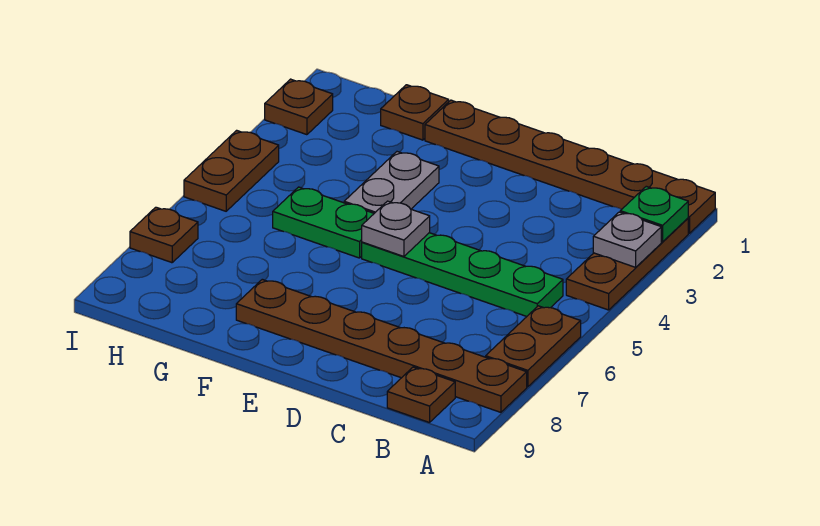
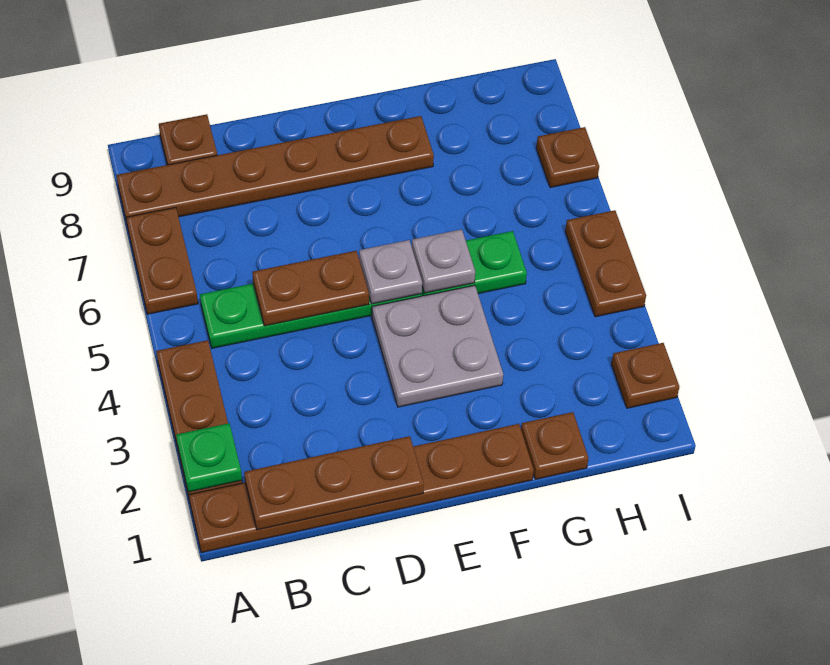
grey 1x1 plate [593,212,661,267] -> grey 1x1 plate moved to [412,229,475,293]
none -> brown 1x3 plate [244,436,424,530]
none -> brown 1x2 plate [252,251,369,326]
grey 1x2 plate [344,152,439,213] -> grey 2x2 plate [372,285,503,407]

